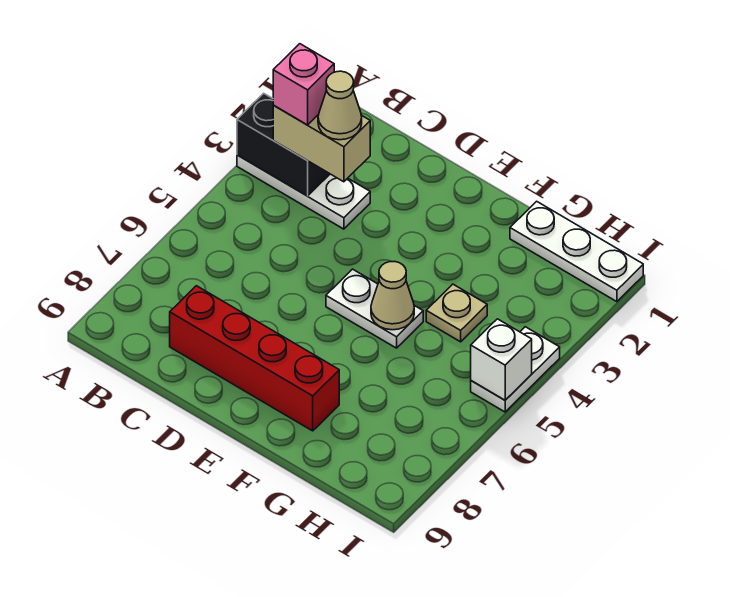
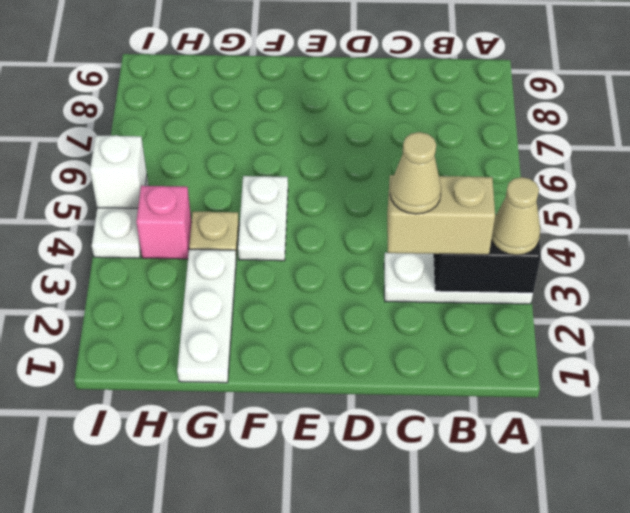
pink 1x1 brick [273,44,334,125] -> pink 1x1 brick moved to [136,186,192,259]
red 1x4 brick [170,286,339,431] -> none
white 1x2 plate [326,269,423,348] -> white 1x2 plate turned to [238,176,288,261]
tan 1x1 cone [371,261,414,330] -> tan 1x1 cone moved to [491,177,540,255]
white 1x3 plate [510,201,643,302] -> white 1x3 plate turned to [177,249,236,383]

